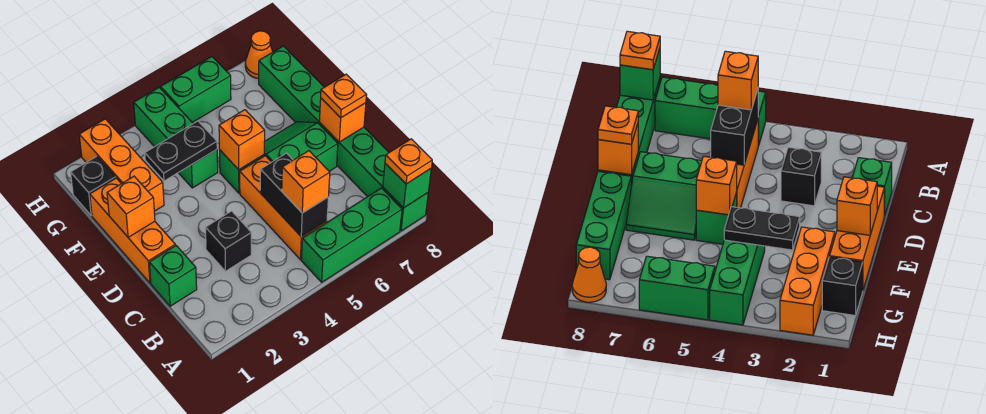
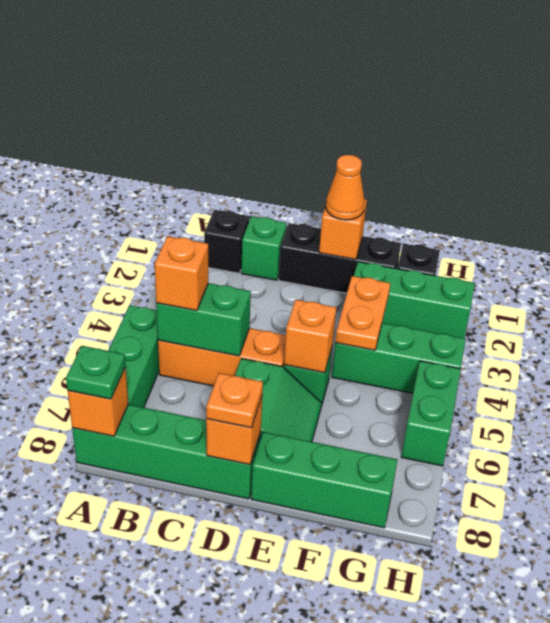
green 1x1 brick [383,163,431,208] -> orange 1x1 brick [68,368,128,436]
orange 1x1 plate [385,139,432,184] -> green 1x1 plate [66,346,126,399]
black 1x2 brick [260,153,328,237] -> green 1x2 brick [156,283,251,356]
black 1x1 brick [205,211,251,271] -> black 1x1 brick moved to [204,210,249,273]
orange 1x3 brick [90,178,175,283] -> black 1x3 brick [279,223,401,293]
orange 1x3 brick [79,119,164,211] -> green 1x3 brick [354,262,475,338]
black 1x2 plate [145,121,217,181] -> orange 1x2 plate [335,276,390,350]
orange 1x1 cone [245,31,273,79] -> orange 1x1 cone moved to [326,155,365,220]

